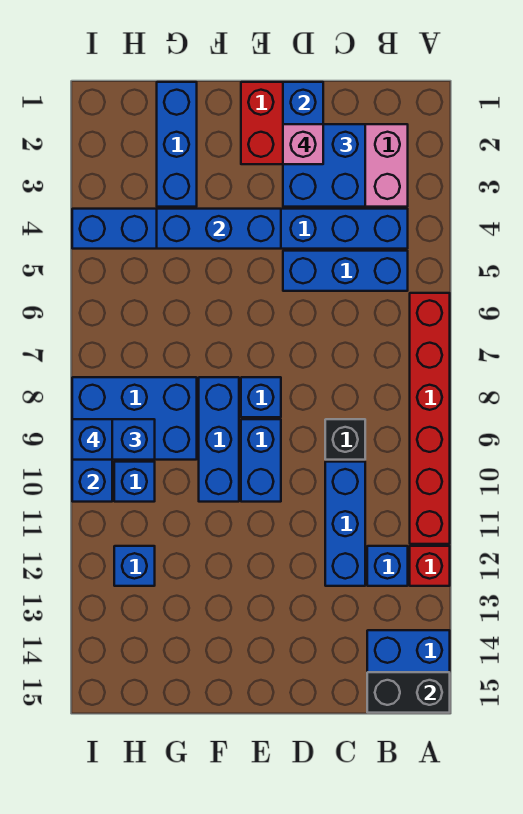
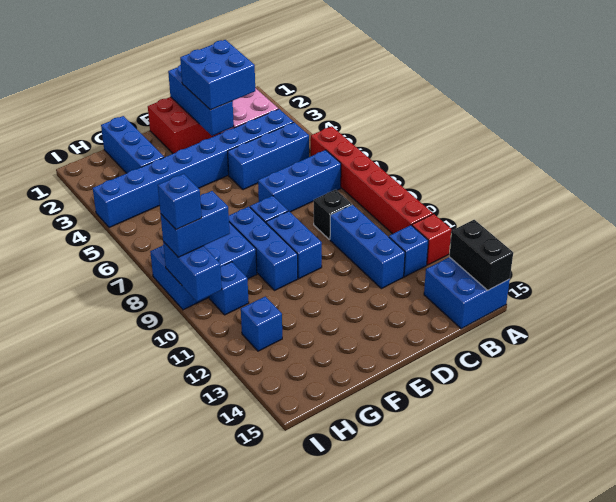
black 1x2 brick [367,672,450,713] -> black 1x2 brick turned to [449,220,513,290]
pink 1x1 brick [283,124,323,164] -> none
blue 1x3 brick [157,209,281,249] -> blue 1x3 brick moved to [258,150,341,212]

